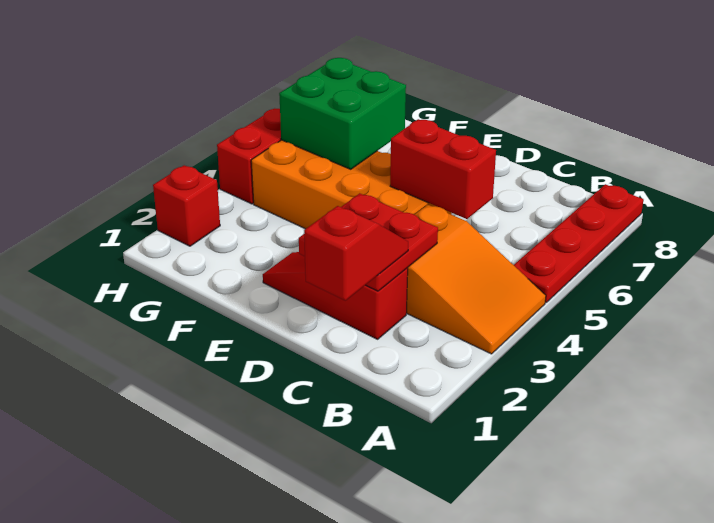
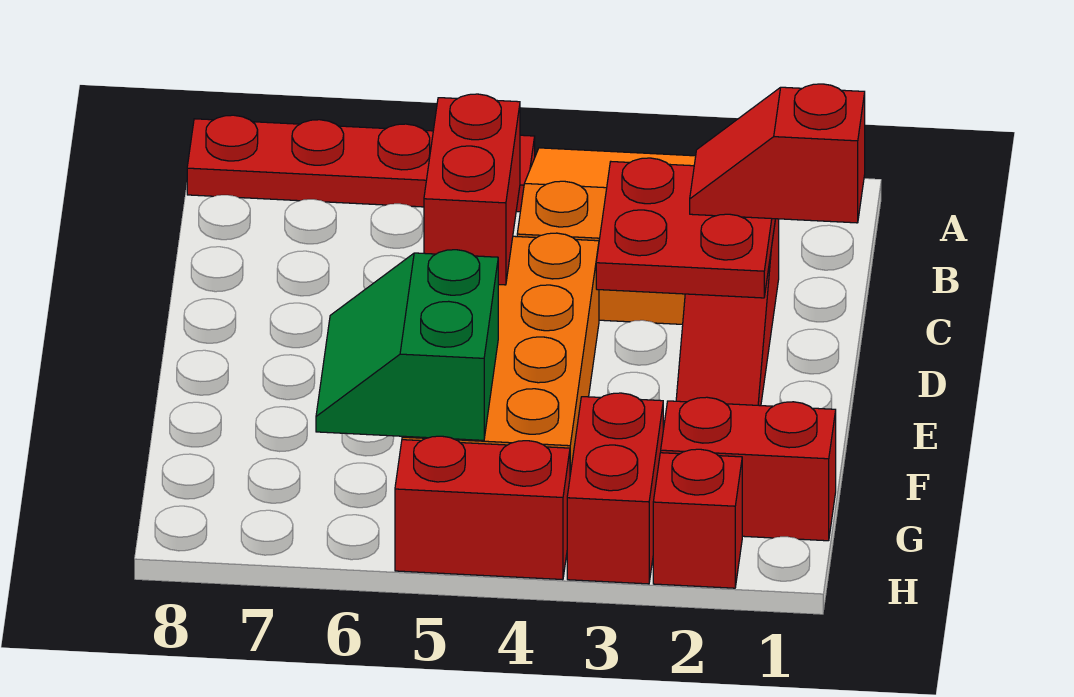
green 2x2 brick [279,58,406,169] -> green 2x2 slope [316,250,498,440]
none -> red 1x2 brick [661,397,836,541]
none -> red 1x2 brick [567,393,663,584]

